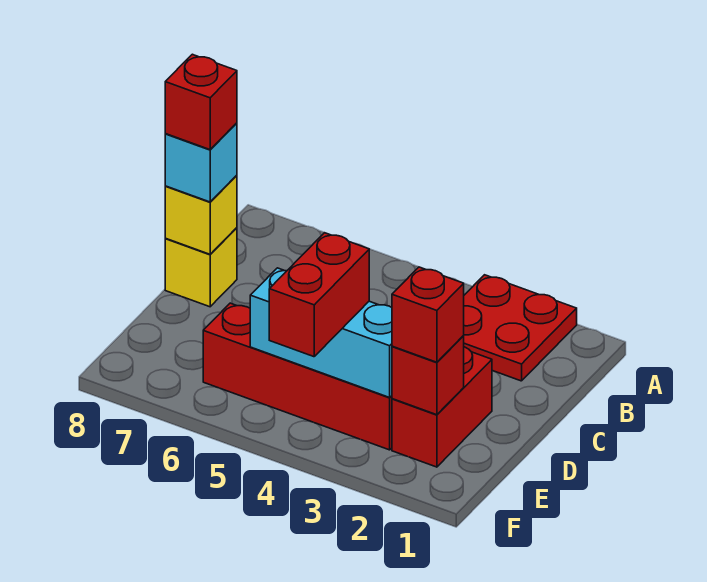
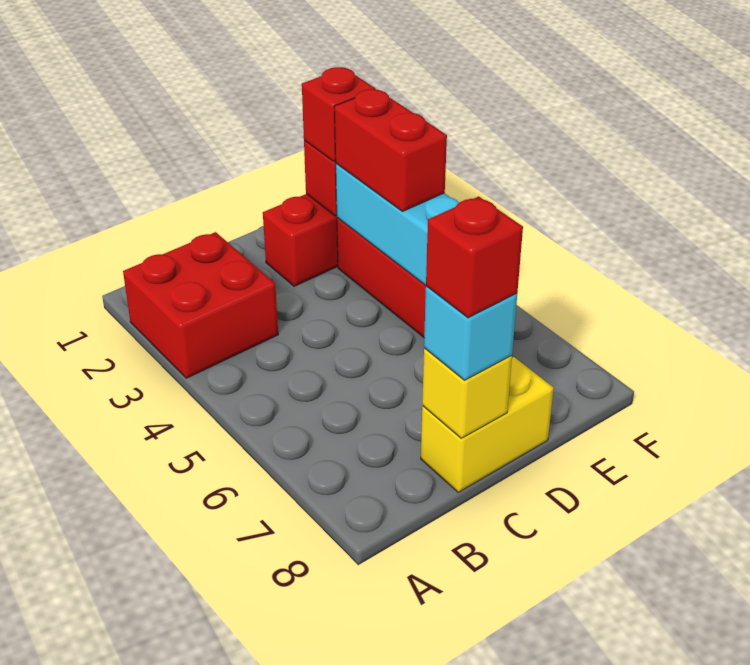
red 2x2 plate [463,275,577,381] -> red 2x2 brick [123,232,278,378]
yellow 1x1 brick [165,228,237,307] -> yellow 1x2 brick [421,357,554,492]
red 1x2 brick [269,233,369,357] -> red 1x2 brick turned to [334,89,447,212]

